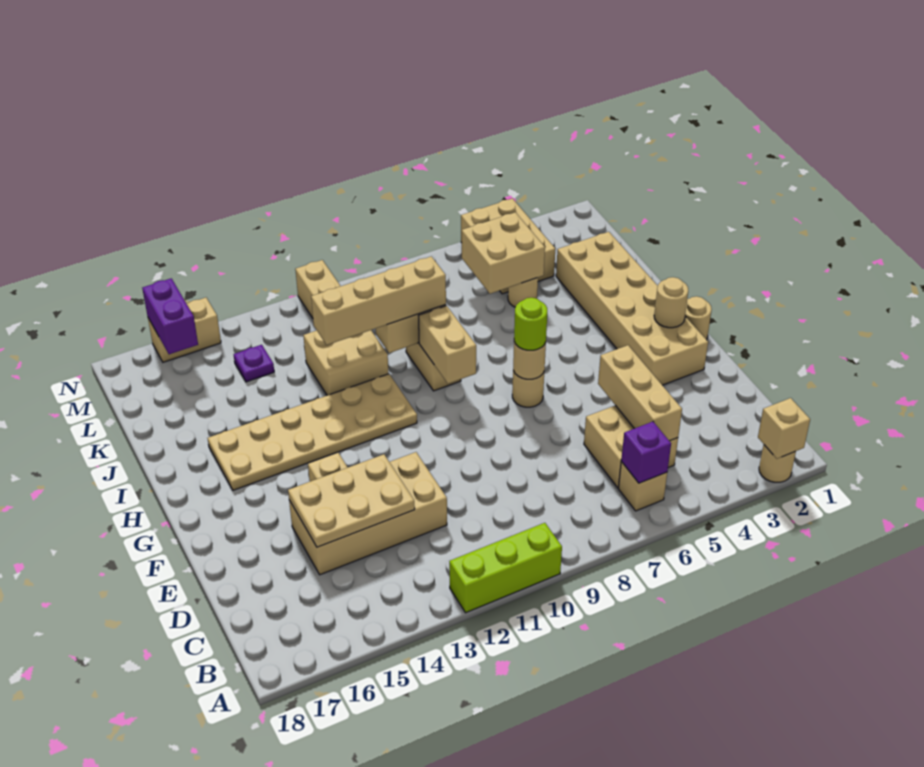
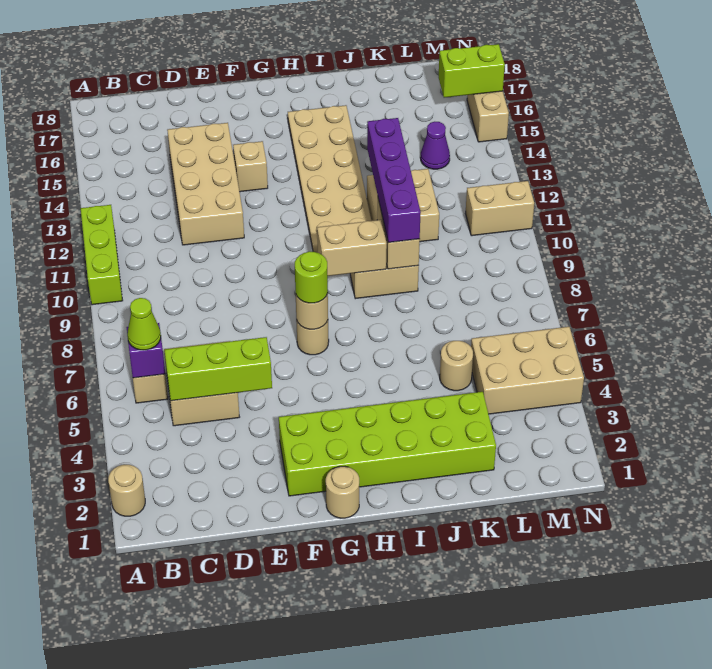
tan 1x1 brick [758,398,810,459] -> none
none -> lime 1x1 cone [127,298,161,350]
tan 1x3 brick [598,345,682,441] -> lime 1x3 brick [164,337,272,401]
tan 2x3 plate [288,454,415,547] -> none
tan 2x6 brick [556,232,708,385] -> lime 2x6 brick [279,392,496,496]
tan 1x1 round brick [654,277,688,328] -> none
tan 1x4 brick [311,256,446,345] -> purple 1x4 brick [367,118,421,243]
tan 2x2 brick [462,212,545,294] -> none
purple 1x1 plate [234,345,274,382] -> purple 1x1 cone [421,122,450,169]
purple 1x2 brick [142,278,198,354] -> lime 1x2 brick [439,44,505,98]

